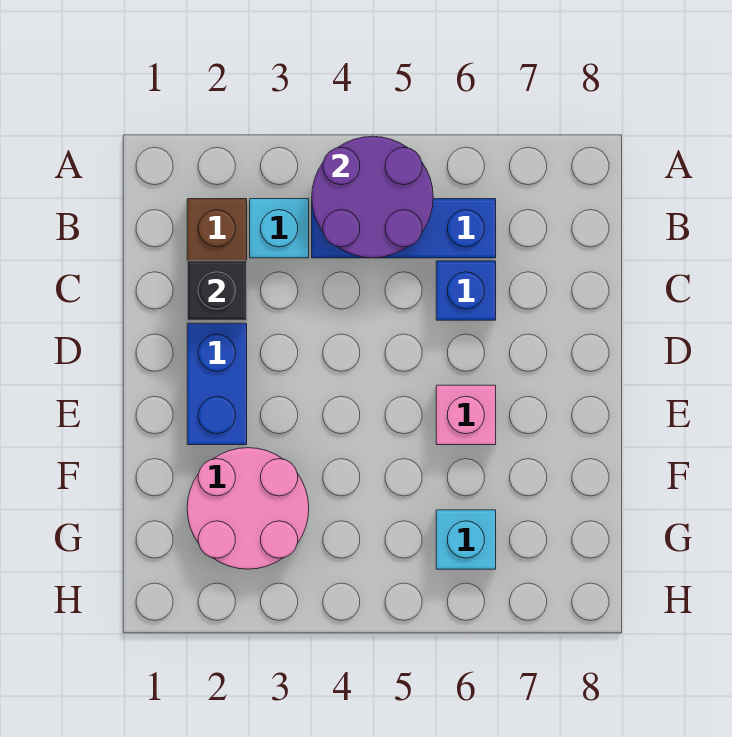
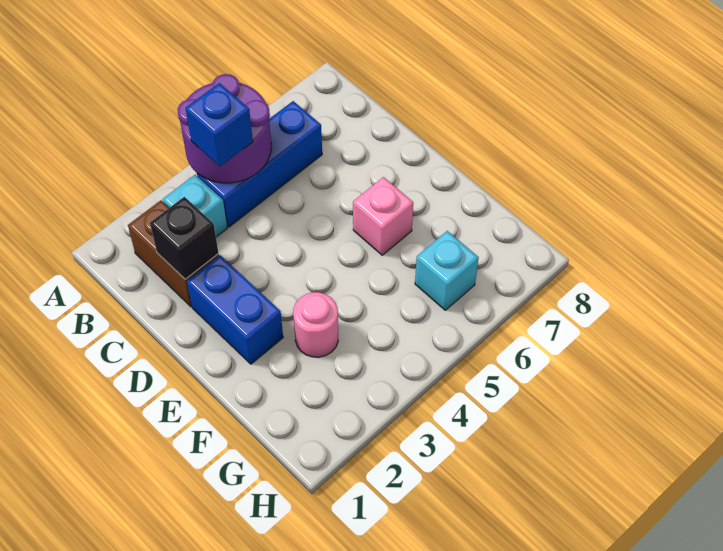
blue 1x1 brick [436,261,496,320] -> blue 1x1 brick moved to [186,83,253,166]
pink 2x2 round brick [187,448,309,569] -> pink 1x1 round brick [293,292,338,357]

